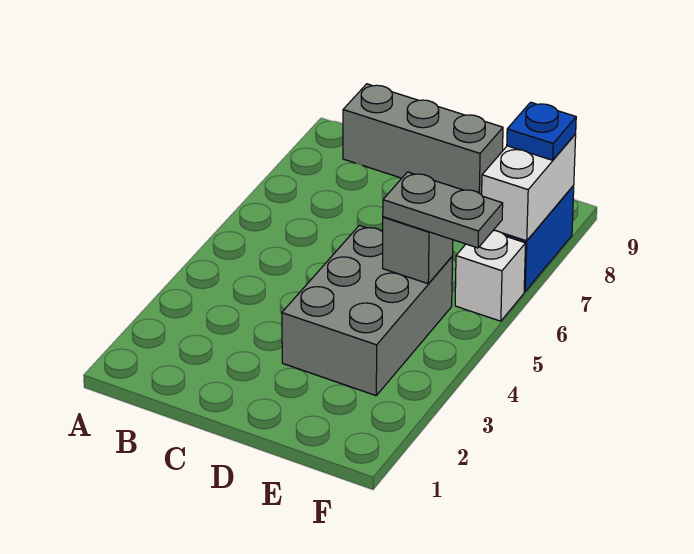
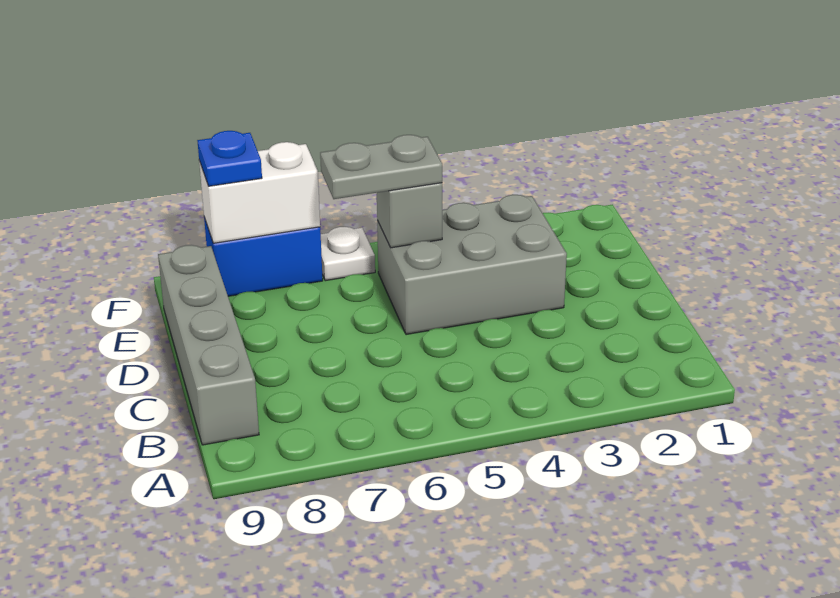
grey 1x3 brick [343,84,503,195] -> grey 1x4 brick [158,245,259,445]
grey 1x2 plate [383,172,503,248] -> grey 1x2 plate turned to [320,135,442,199]
white 1x1 brick [455,230,526,321] -> white 1x1 plate [321,227,375,281]

